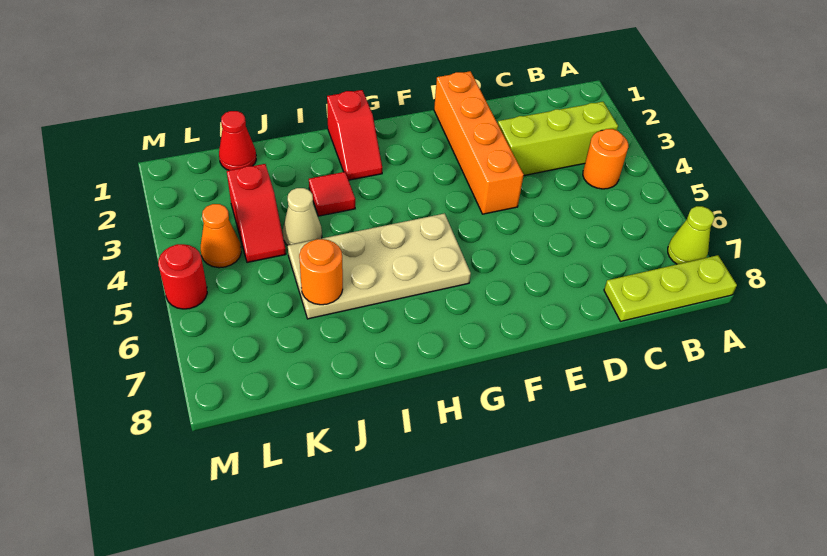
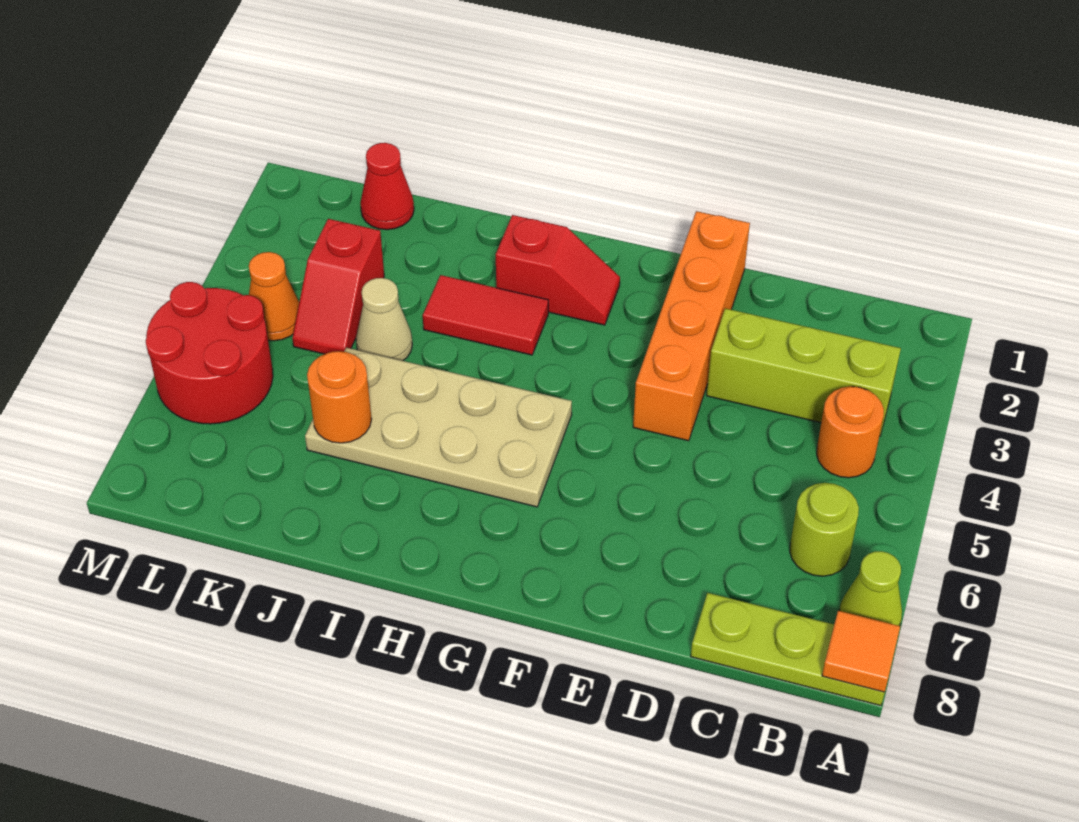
none -> orange 1x1 tile [822,611,900,692]
none -> lime 1x1 round brick [790,483,859,576]
red 1x2 slope [327,90,382,180] -> red 1x2 slope turned to [496,215,620,325]
red 1x1 tile [309,172,355,216] -> red 1x2 tile [423,275,548,355]
red 1x1 round brick [158,244,207,309] -> red 2x2 round brick [146,282,273,424]

